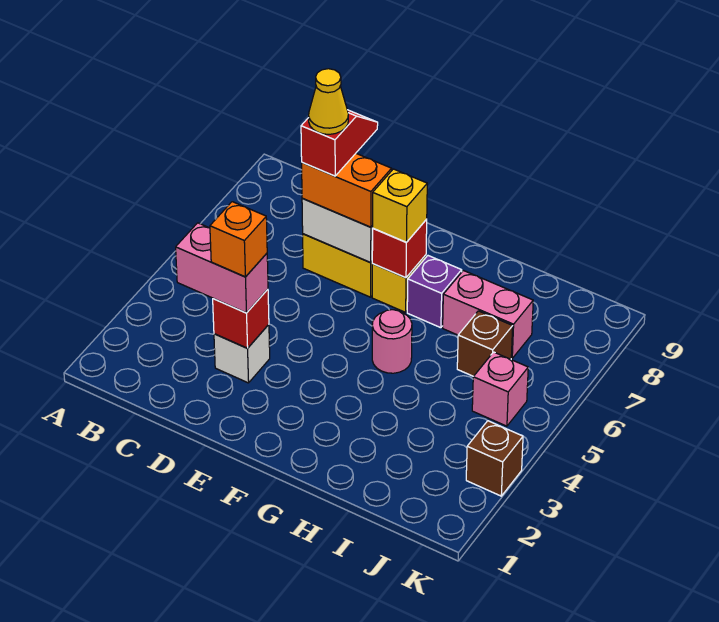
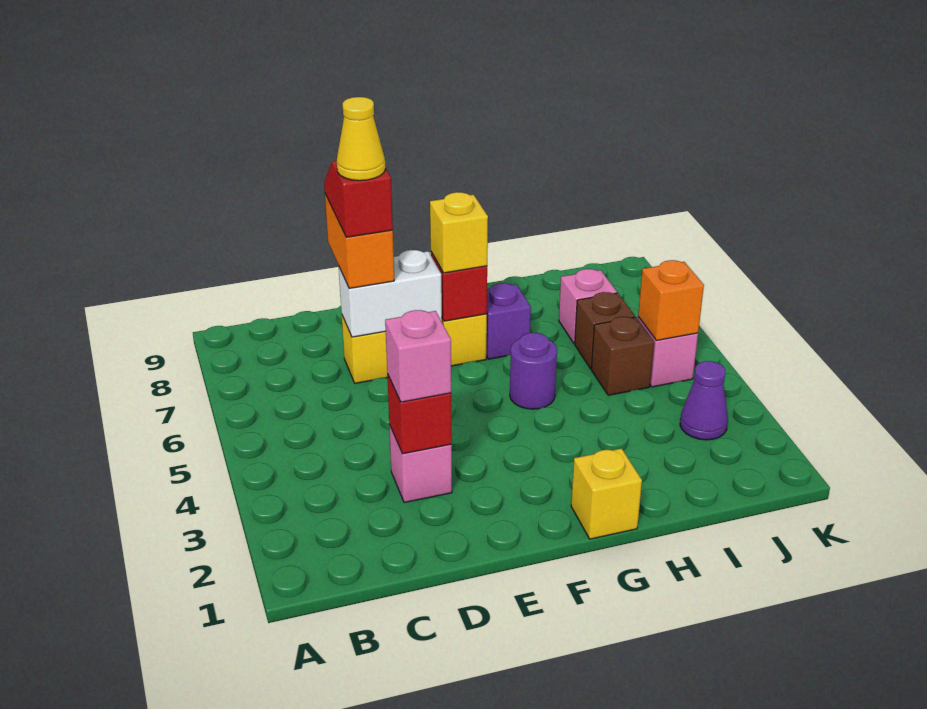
pink 1x2 brick [176,223,268,313] -> pink 1x1 brick [385,310,451,402]
white 1x1 brick [214,325,270,383] -> pink 1x1 brick [389,425,452,503]
orange 1x1 brick [210,202,267,277] -> orange 1x1 brick moved to [638,260,704,341]
orange 1x2 brick [302,154,392,227] -> orange 1x2 brick turned to [325,194,394,288]
none -> yellow 1x1 brick [571,448,642,539]
pink 1x1 round brick [372,310,412,373] -> purple 1x1 round brick [510,333,557,409]
pink 1x2 brick [443,271,533,358] -> pink 1x1 brick [559,269,617,344]
none -> purple 1x1 cone [680,361,728,440]
brown 1x1 brick [466,421,523,496] -> brown 1x1 brick moved to [591,317,654,395]

